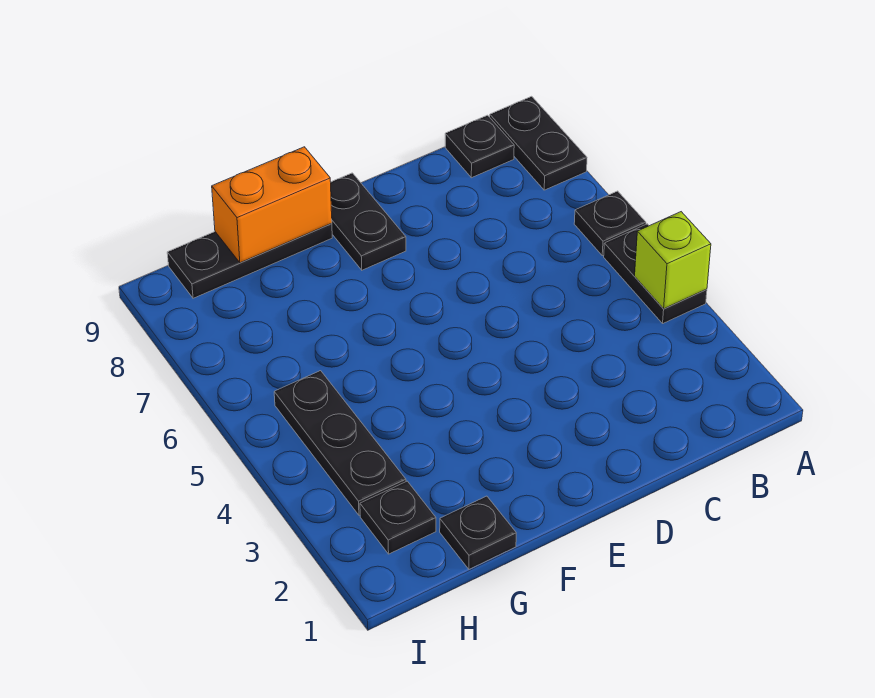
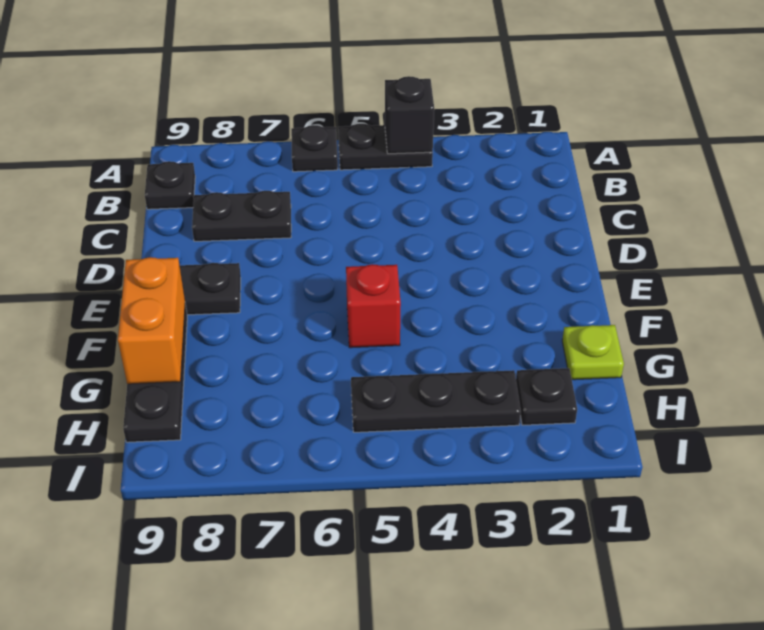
lime 1x1 brick [635,212,711,309] -> black 1x1 brick [385,76,434,154]
black 1x2 plate [490,96,587,190] -> black 1x2 plate moved to [192,191,291,241]
none -> red 1x1 brick [346,264,401,348]
black 1x1 plate [440,496,516,569] -> lime 1x1 plate [562,325,624,380]

